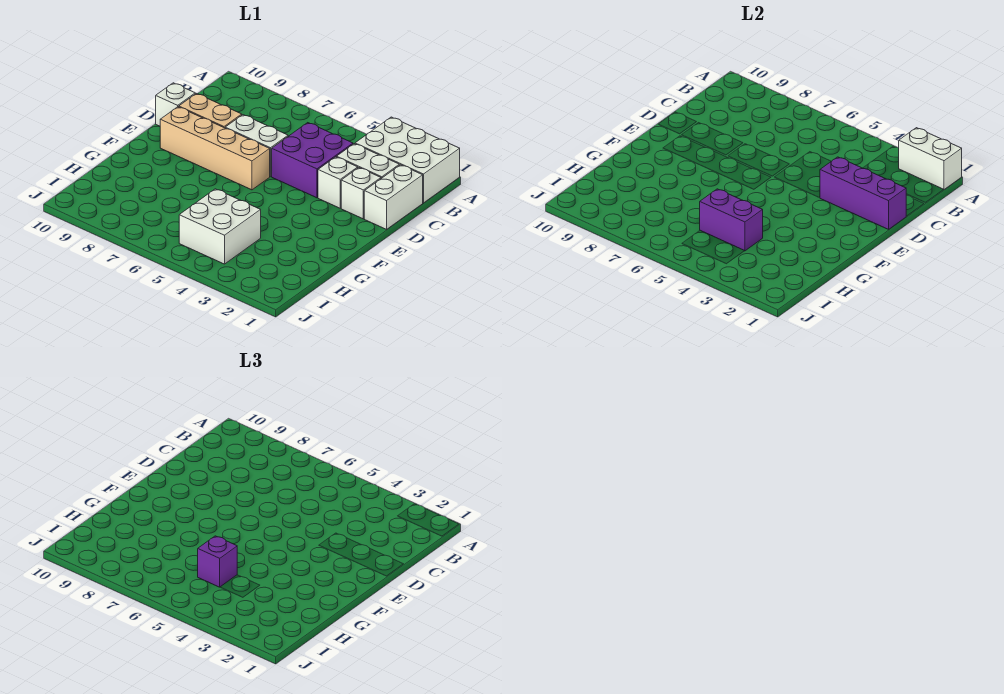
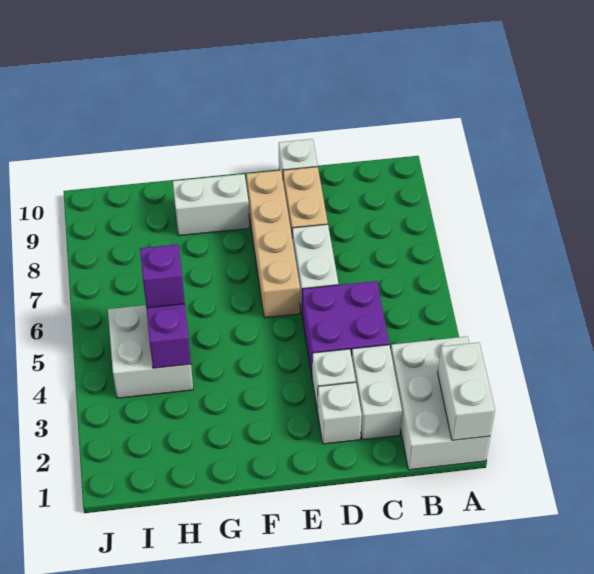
white 1x2 brick [364,165,423,229] -> white 1x2 brick moved to [173,174,249,236]
purple 1x3 brick [820,157,906,229] -> none

